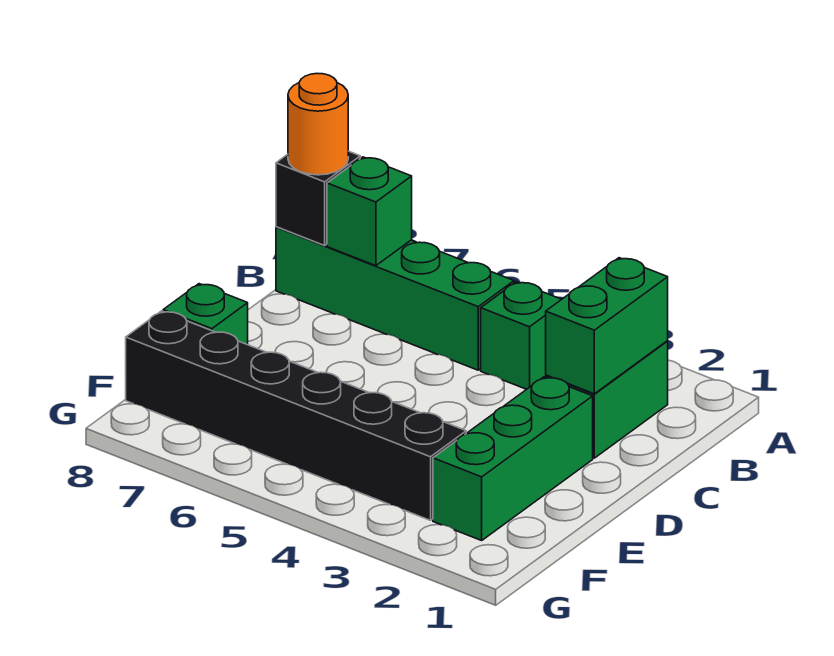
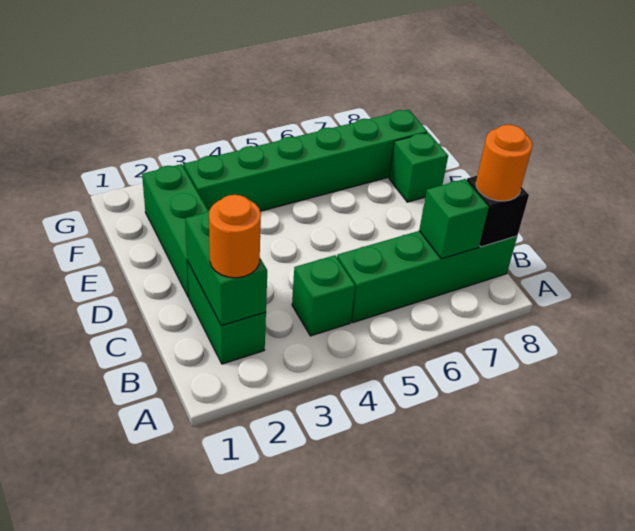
none -> orange 1x1 round brick [209,195,261,278]
black 1x6 brick [126,311,466,520] -> green 1x6 brick [184,110,428,211]

